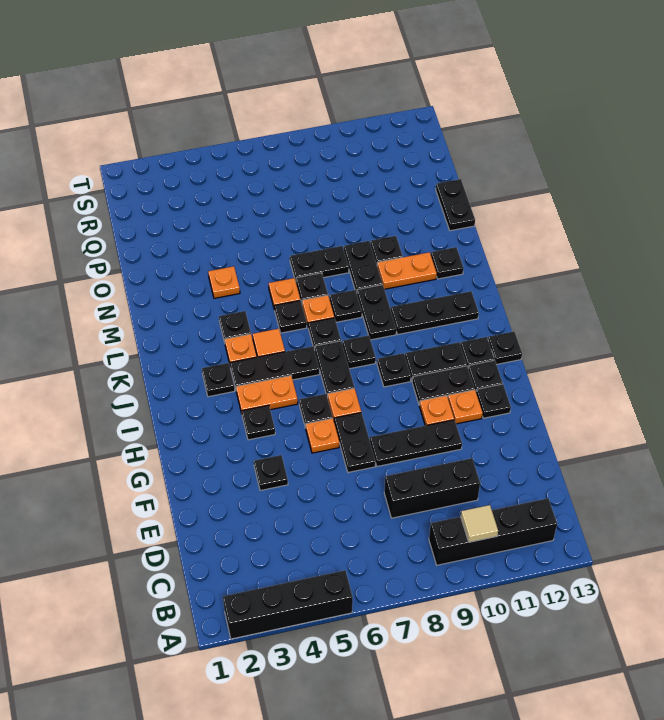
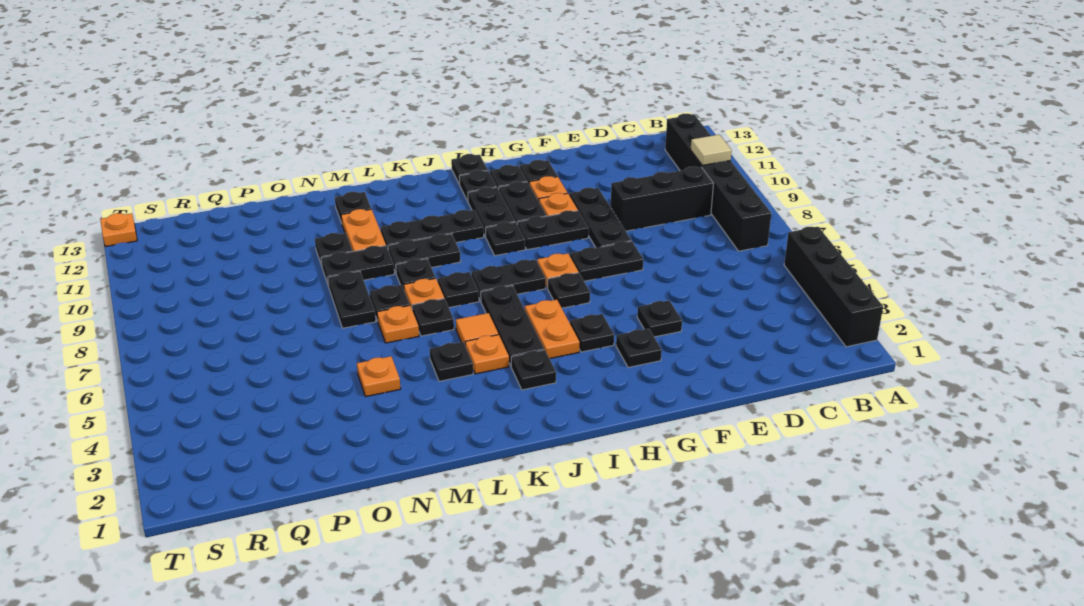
black 1x4 brick [429,498,557,565] -> black 1x6 brick [665,114,771,251]
black 1x3 brick [384,458,480,518] -> black 1x3 brick turned to [611,166,714,231]
orange 1x1 plate [306,418,339,453] -> orange 1x1 plate moved to [100,213,137,247]
black 1x1 plate [343,335,376,369] -> black 1x1 plate moved to [616,329,662,368]
black 1x3 plate [391,291,479,334] -> black 1x3 plate turned to [381,210,484,249]
black 1x2 plate [436,179,475,231] -> black 1x2 plate moved to [517,211,589,250]

